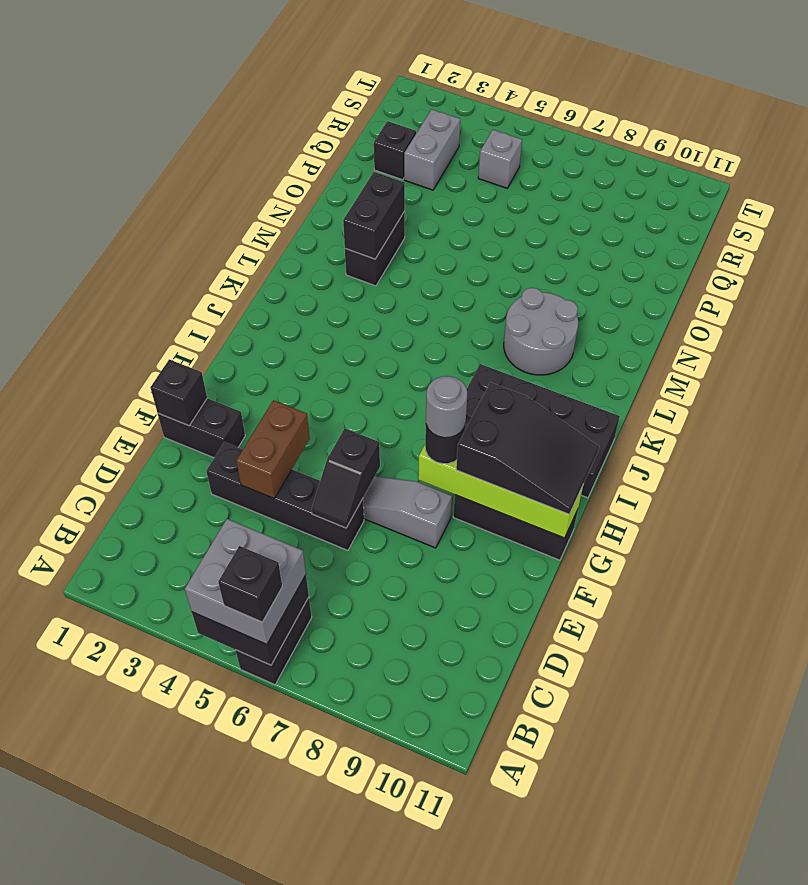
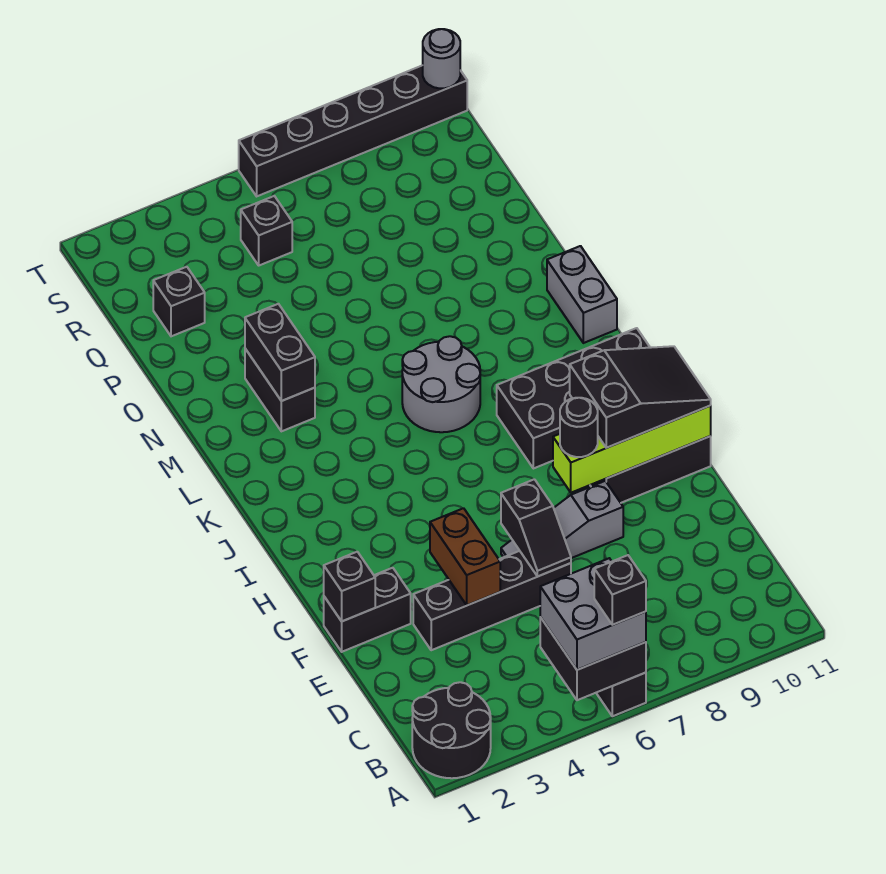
none -> black 2x2 round brick [412,682,491,778]
grey 1x1 round brick [426,376,467,438] -> grey 1x1 round brick moved to [423,29,460,88]
grey 2x2 round brick [504,288,578,375] -> grey 2x2 round brick moved to [402,336,480,432]
grey 1x2 brick [404,109,460,190] -> grey 1x2 brick moved to [547,246,617,343]
grey 1x1 brick [478,130,522,188] -> black 1x1 brick [241,196,292,265]
none -> black 1x6 brick [239,65,467,196]

